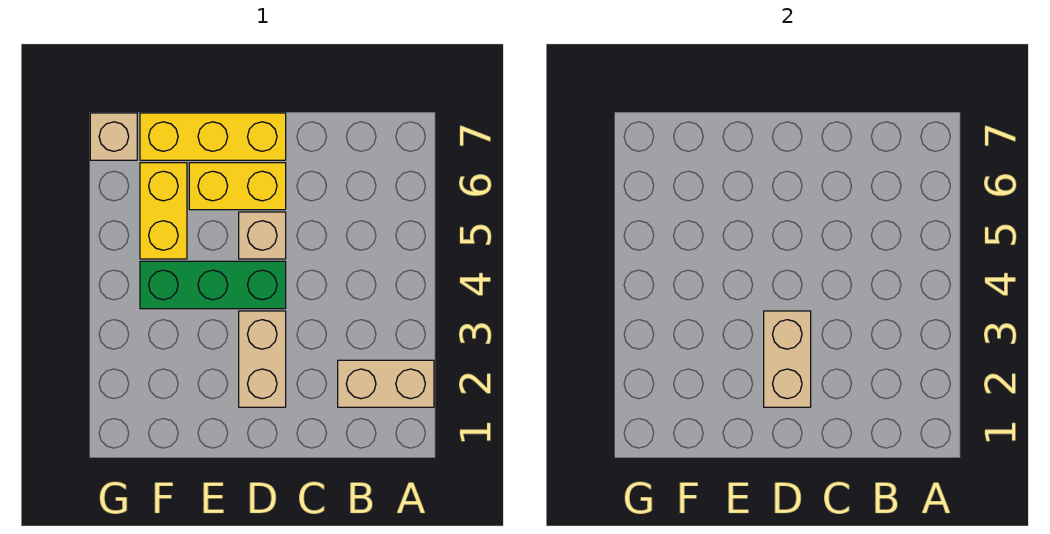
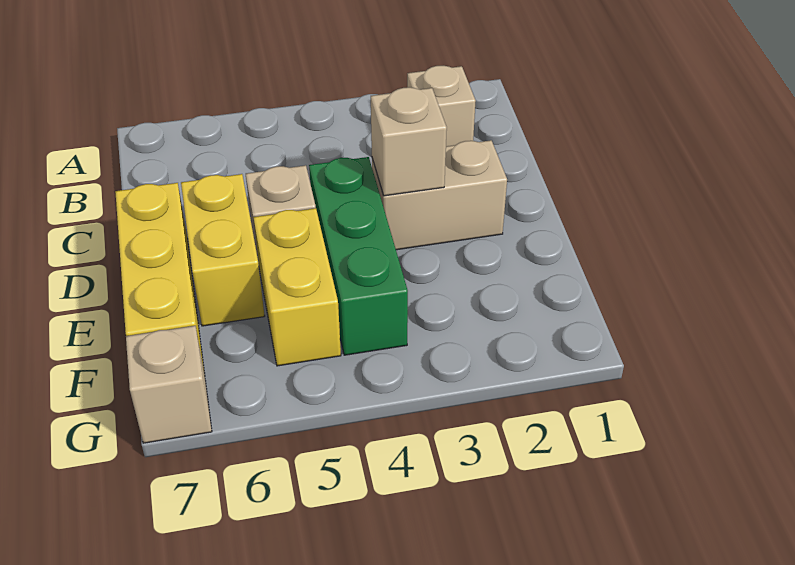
tan 1x2 brick [338,360,434,407] -> tan 1x1 brick [407,66,476,146]
tan 1x2 brick [764,311,811,407] -> tan 1x1 brick [371,87,447,196]
yellow 1x2 brick [140,163,187,259] -> yellow 1x2 brick turned to [253,208,341,366]

